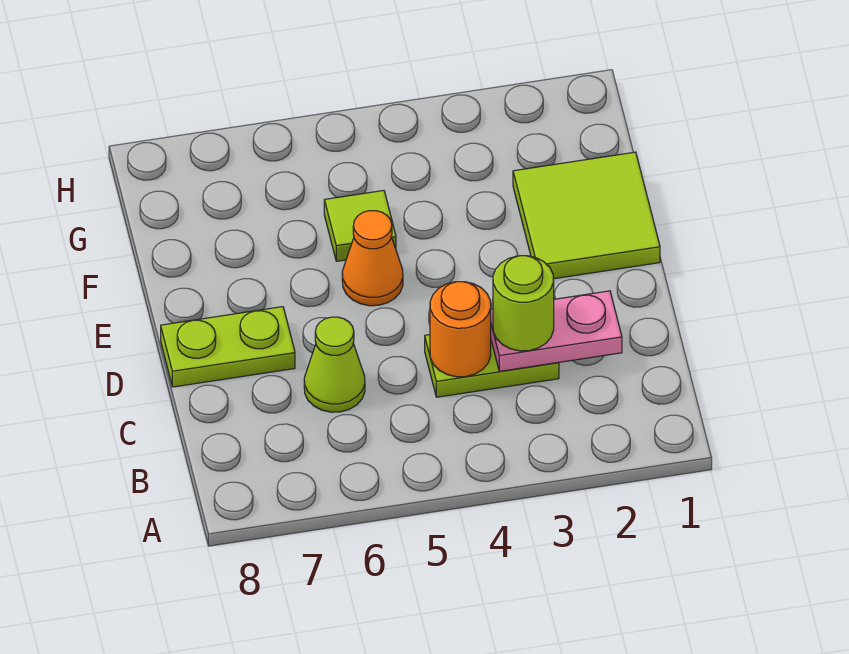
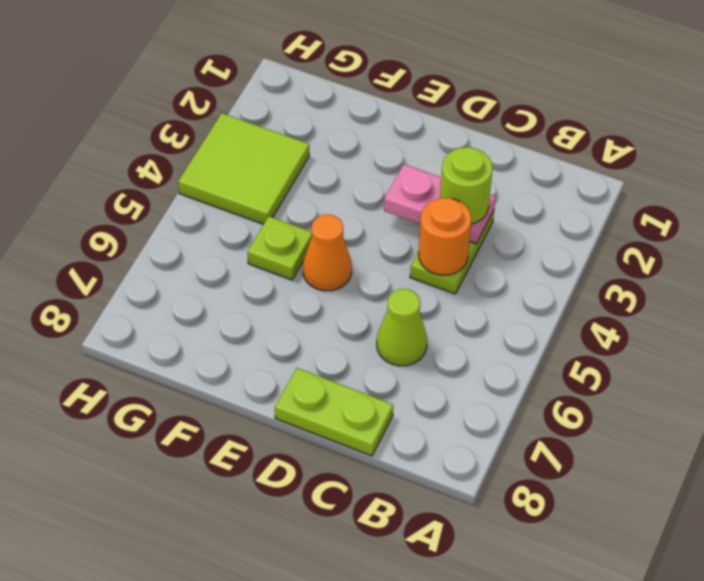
pink 1x2 plate [491,291,622,371] -> pink 1x2 plate turned to [384,164,496,244]
lime 1x2 plate [161,307,295,387] -> lime 1x2 plate turned to [275,368,393,456]
lime 2x2 tile [513,152,660,279] -> lime 2x2 tile moved to [178,113,309,224]
lime 1x1 tile [324,190,396,261] -> lime 1x1 plate [247,217,312,280]

